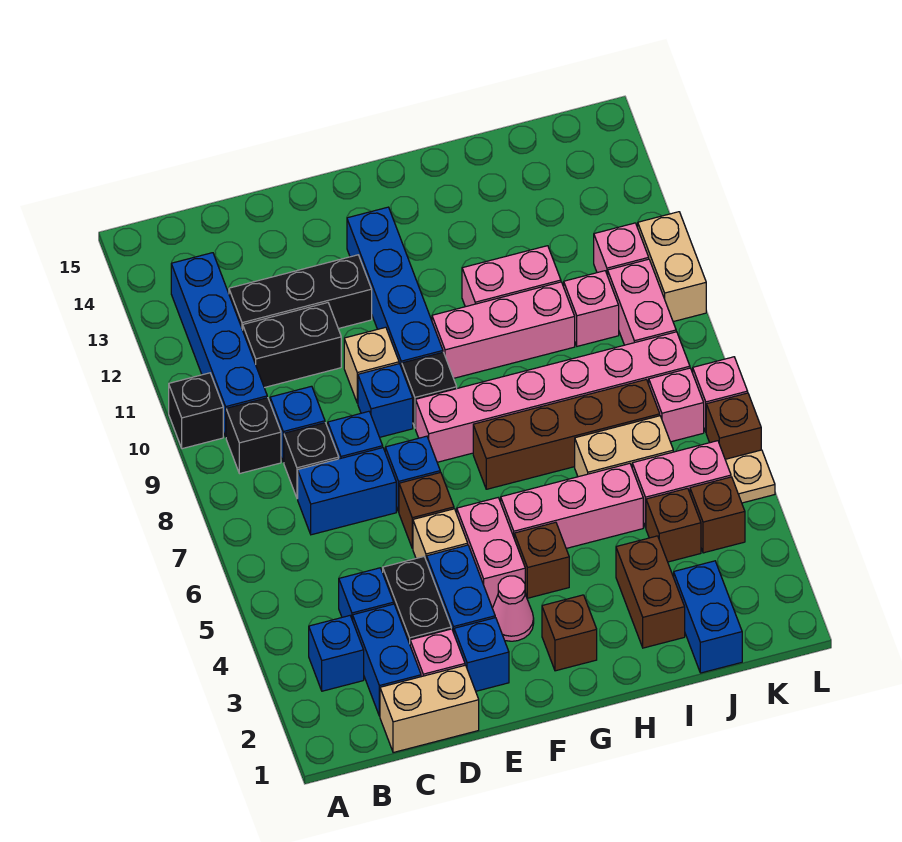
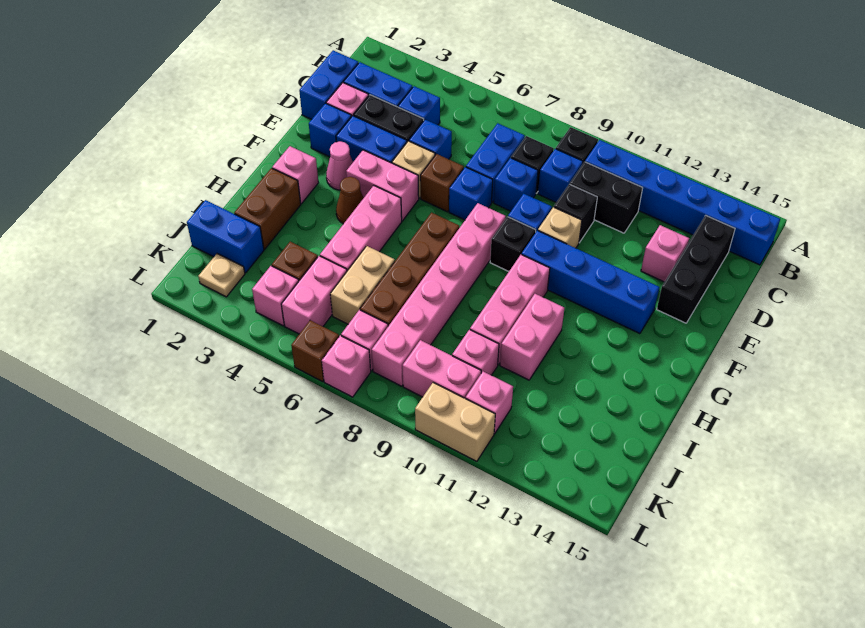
black 1x1 brick [169,373,223,449] -> black 1x1 brick moved to [554,184,597,243]
blue 1x1 brick [309,616,364,691] -> blue 1x1 brick moved to [409,120,452,159]
blue 1x4 brick [171,253,267,437] -> blue 1x6 brick [585,140,780,265]
tan 1x2 brick [380,665,479,753] -> blue 1x2 brick [299,50,358,119]
black 1x2 brick [243,303,341,388] -> black 1x2 brick turned to [570,162,643,233]
black 1x3 brick [229,255,372,330] -> black 1x3 brick moved to [657,215,735,323]
none -> pink 1x1 brick [641,225,689,282]
brown 1x1 brick [542,595,597,671] -> pink 1x1 brick [272,146,318,204]
brown 1x1 brick [514,522,569,598] -> brown 1x1 cone [336,177,363,224]
brown 1x2 brick [616,536,685,648] -> brown 1x2 brick turned to [234,168,301,249]
brown 1x1 brick [690,477,745,553] -> pink 1x1 brick [252,266,299,326]
tan 1x1 plate [725,450,775,503] -> tan 1x1 plate moved to [198,254,245,297]

